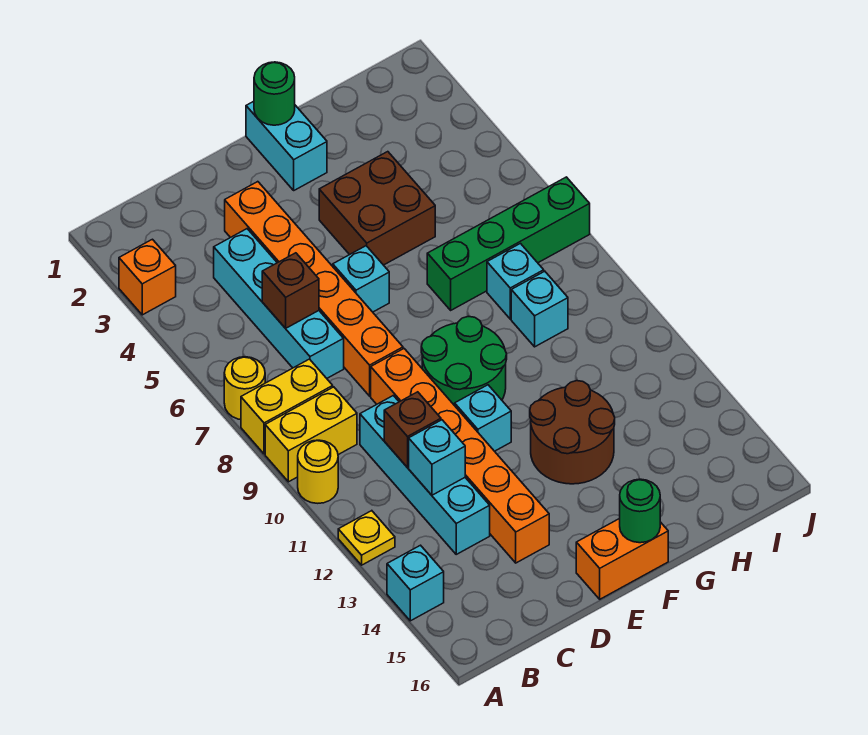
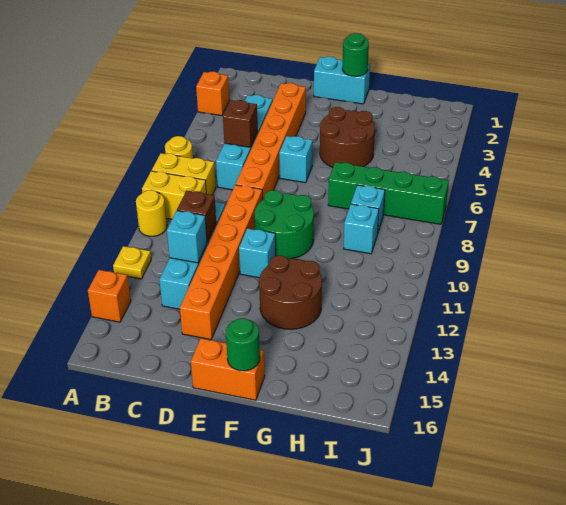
cyan 1x1 brick [387,545,444,621] -> orange 1x1 brick [88,270,131,322]
cyan 1x2 brick [246,101,327,190] -> cyan 1x2 brick turned to [314,57,370,104]
brown 2x2 brick [319,152,435,265] -> brown 2x2 round brick [320,107,375,167]

